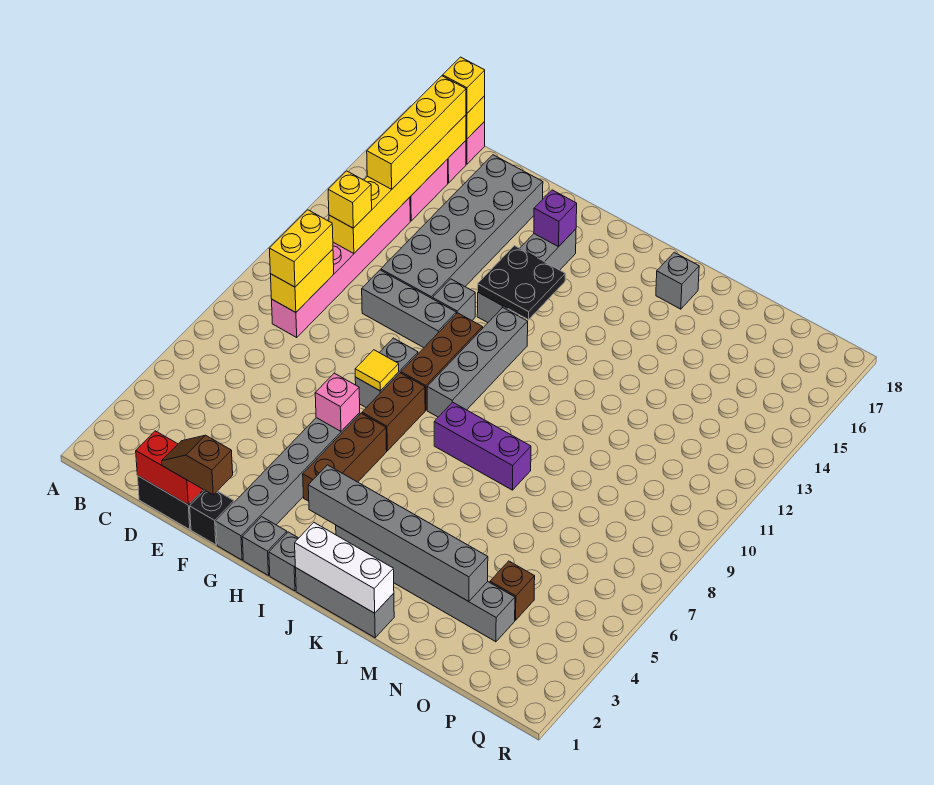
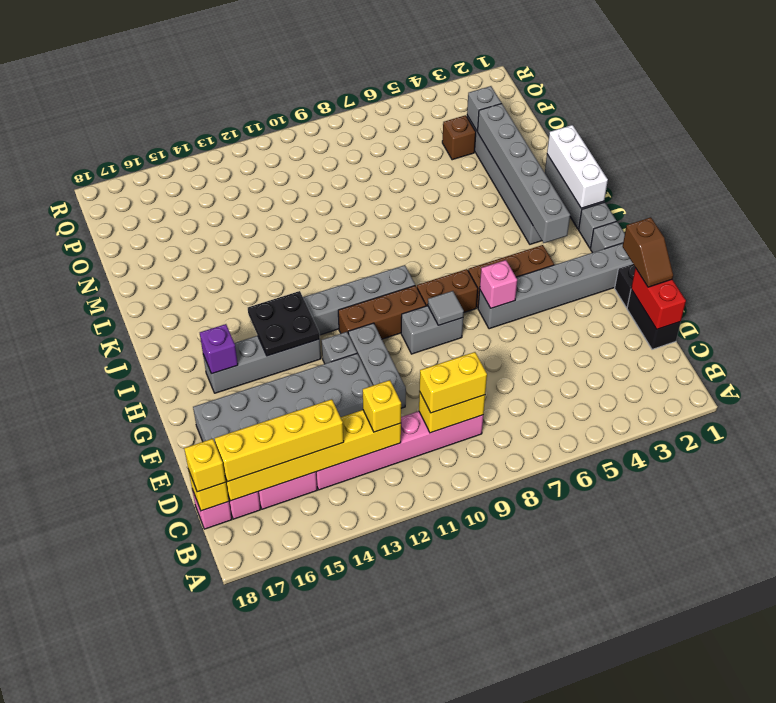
yellow 1x1 tile [355,350,399,391] -> grey 1x1 tile [428,291,464,325]
purple 1x3 brick [434,402,531,490] -> none
grey 1x1 brick [656,252,699,309] -> grey 1x1 brick moved to [467,86,501,131]

